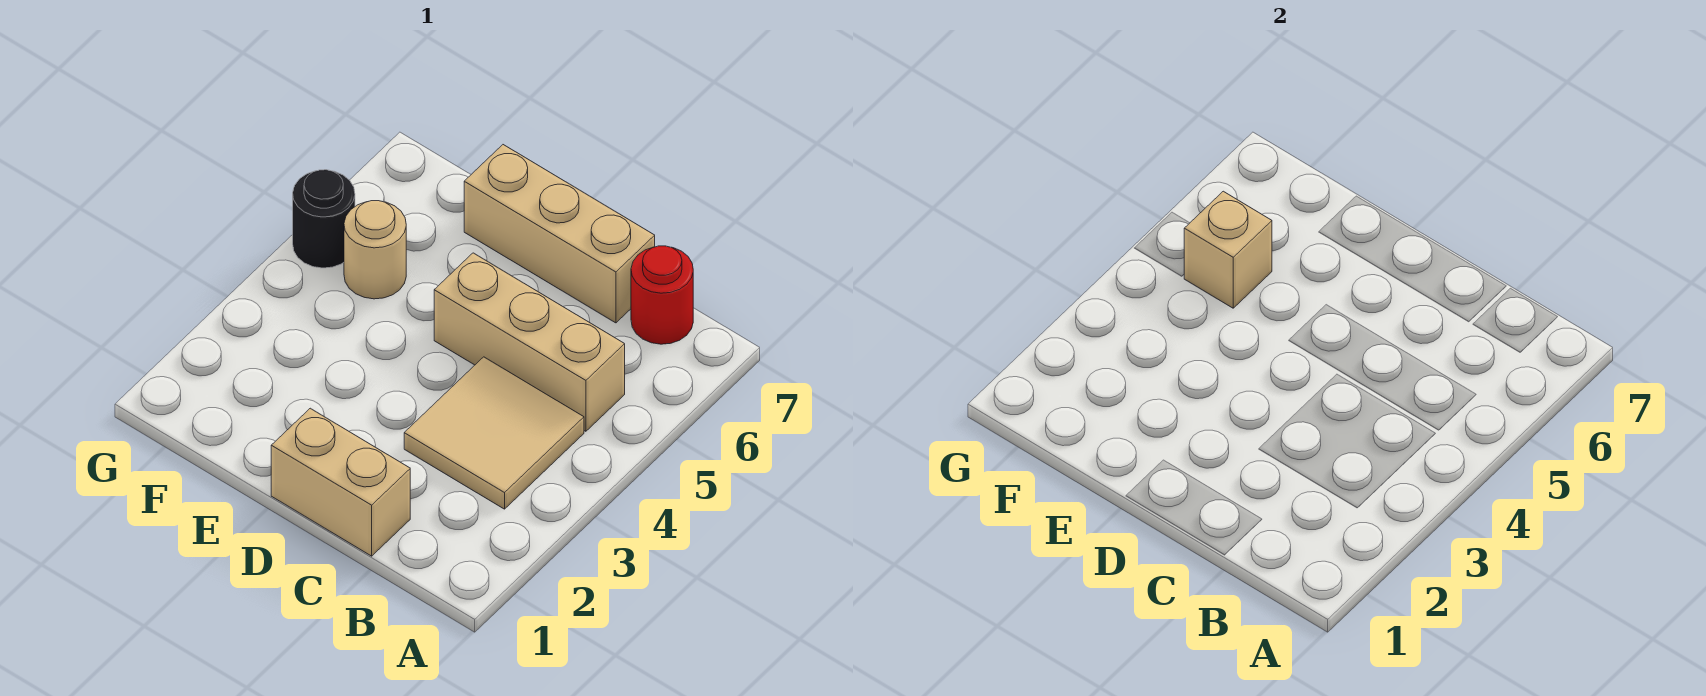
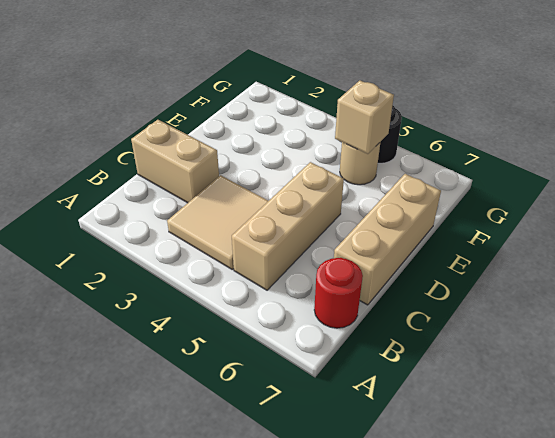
tan 1x2 brick [271,408,410,556] -> tan 1x2 brick turned to [131,120,219,203]

